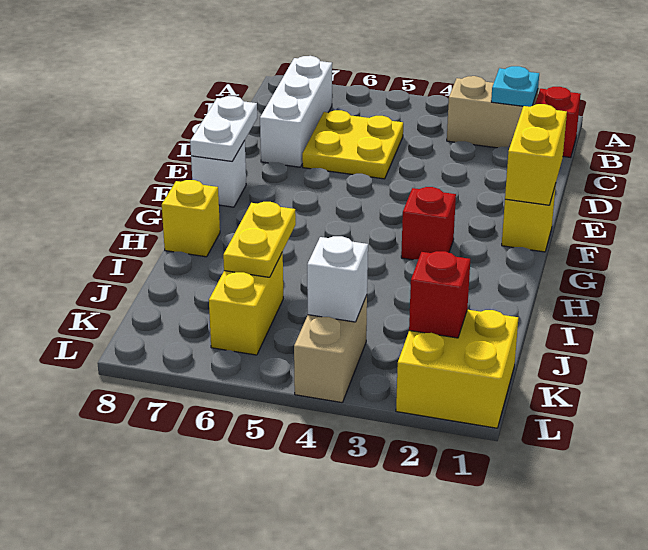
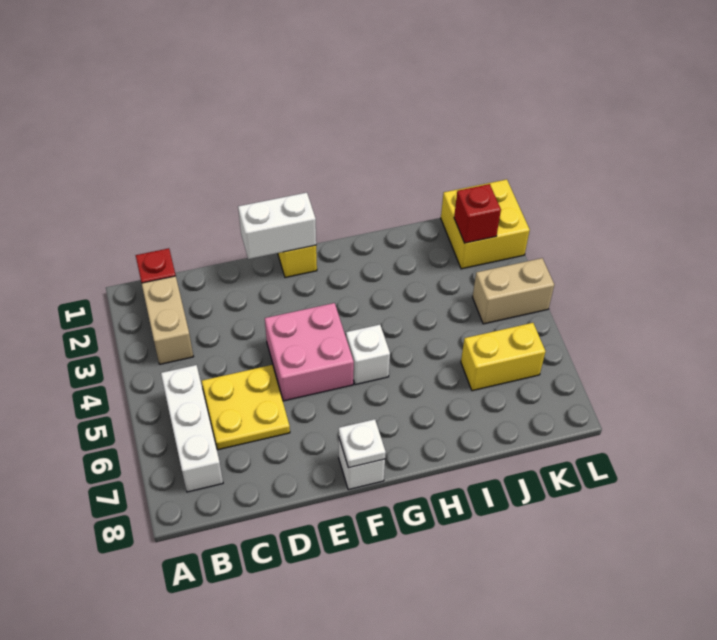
cyan 1x1 plate [491,66,539,107] -> none
white 1x3 brick [260,56,332,167] -> white 1x3 brick turned to [161,365,223,492]
yellow 1x2 brick [505,104,567,205] -> white 1x2 brick [238,193,316,259]
none -> pink 2x2 brick [265,303,354,401]
white 1x2 plate [190,96,257,161] -> white 1x1 plate [339,419,386,468]
red 1x1 brick [401,187,456,260] -> none
yellow 1x1 brick [162,180,220,257] -> none
yellow 1x2 plate [223,202,296,277] -> none
white 1x1 brick [307,236,368,322] -> white 1x1 brick moved to [346,325,390,385]

